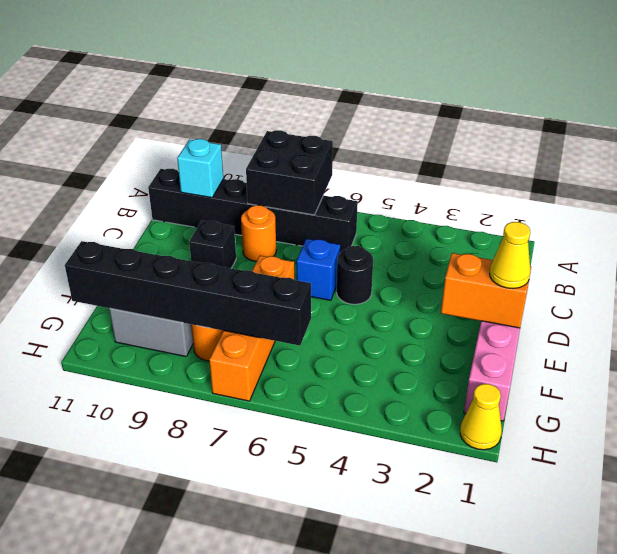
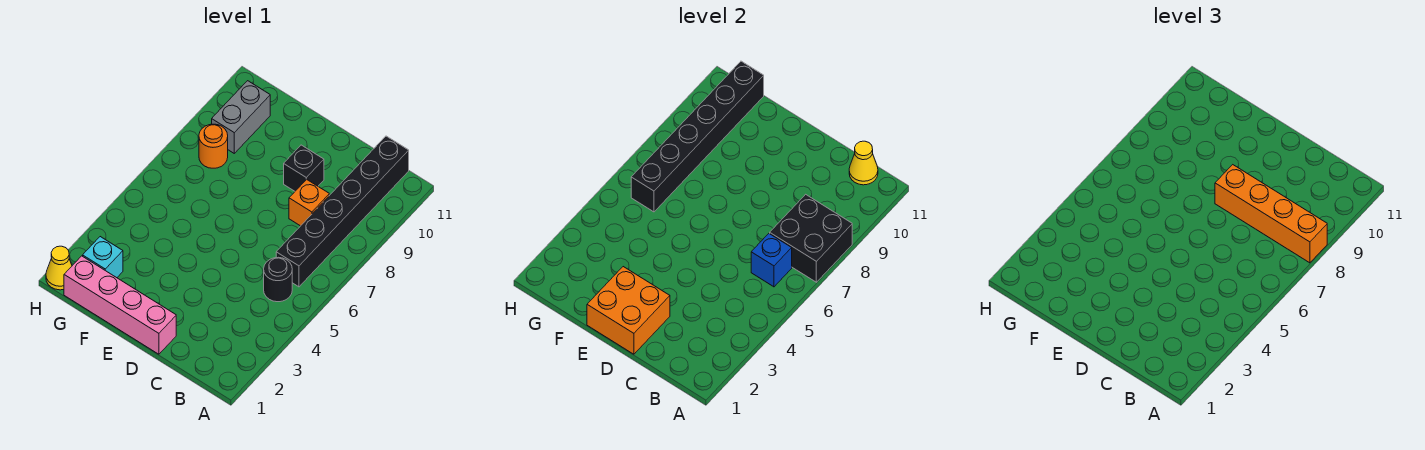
cyan 1x1 brick [177,139,223,198] -> cyan 1x1 brick moved to [83,237,123,278]
orange 1x1 round brick [241,205,276,261] -> orange 1x1 brick [289,179,329,226]
black 1x1 round brick [337,246,373,304] -> black 1x1 round brick moved to [264,257,292,302]
blue 1x1 brick [297,239,340,300] -> blue 1x1 brick moved to [751,234,792,287]
orange 1x2 brick [441,253,531,328] -> orange 2x2 brick [587,267,670,354]
yellow 1x1 cone [490,222,531,289] -> yellow 1x1 cone moved to [849,141,878,185]
orange 1x4 brick [209,256,294,401] -> orange 1x4 brick moved to [1215,165,1327,263]

